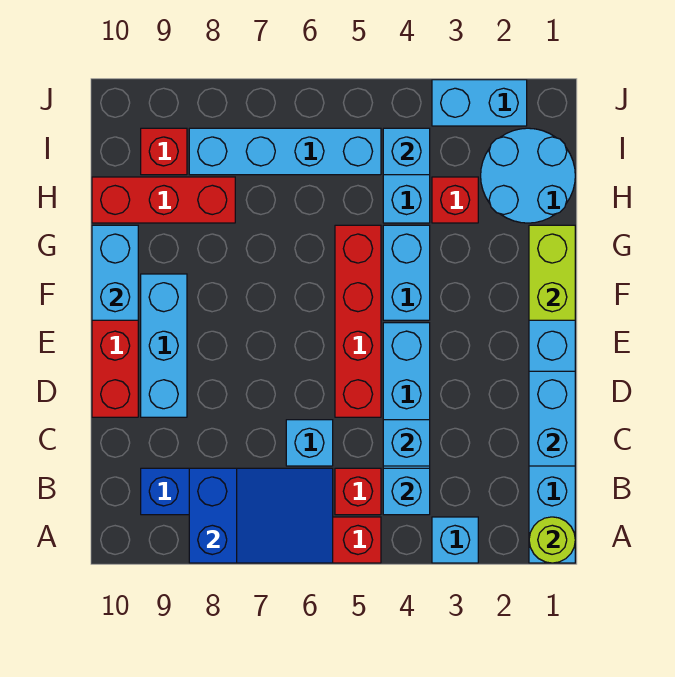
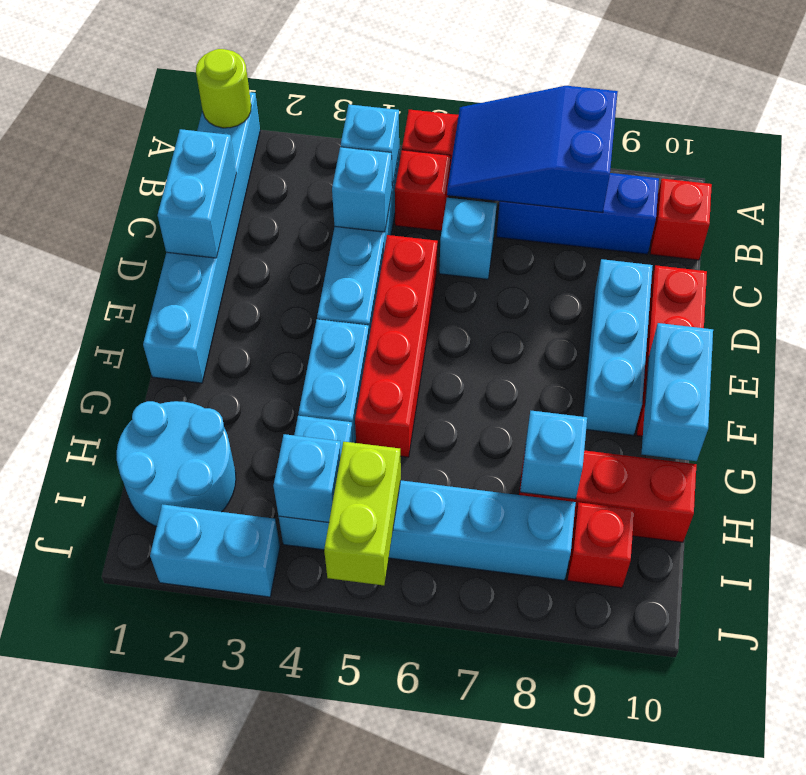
cyan 1x1 brick [432,517,478,563] -> cyan 1x1 brick moved to [520,411,587,499]
lime 1x2 brick [529,225,575,320] -> lime 1x2 brick moved to [324,442,401,585]
red 1x1 brick [432,177,478,223] -> red 1x1 brick moved to [650,179,712,260]

